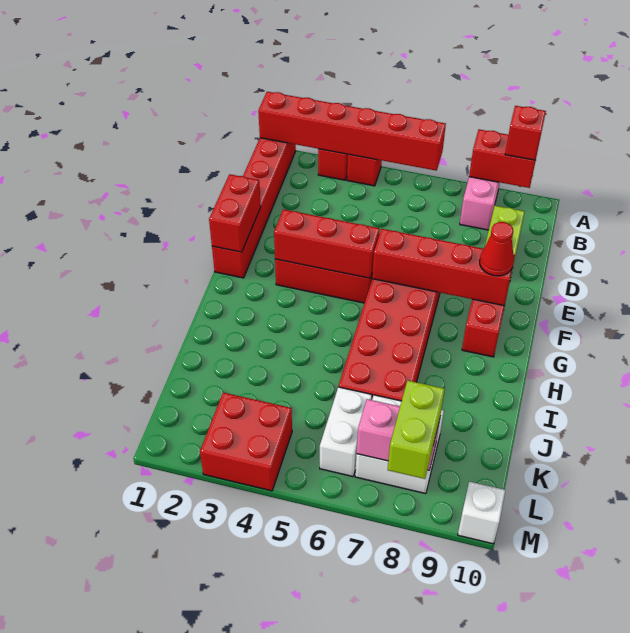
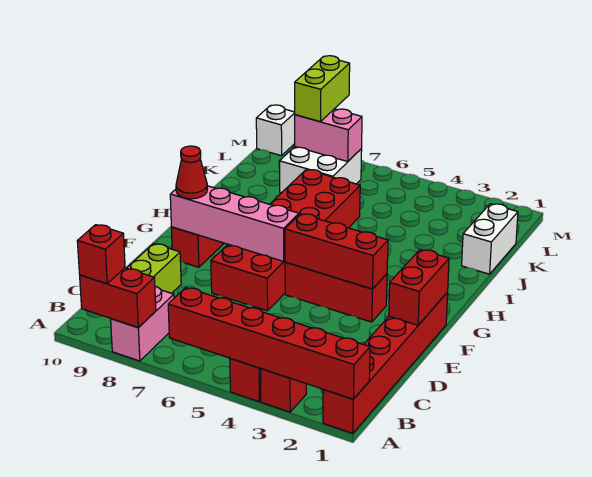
red 1x4 brick [372,229,515,306] -> pink 1x4 brick [170,186,299,261]
white 1x2 brick [320,387,372,476] -> white 1x2 brick moved to [462,204,518,274]
red 2x2 brick [200,392,292,491] -> none

